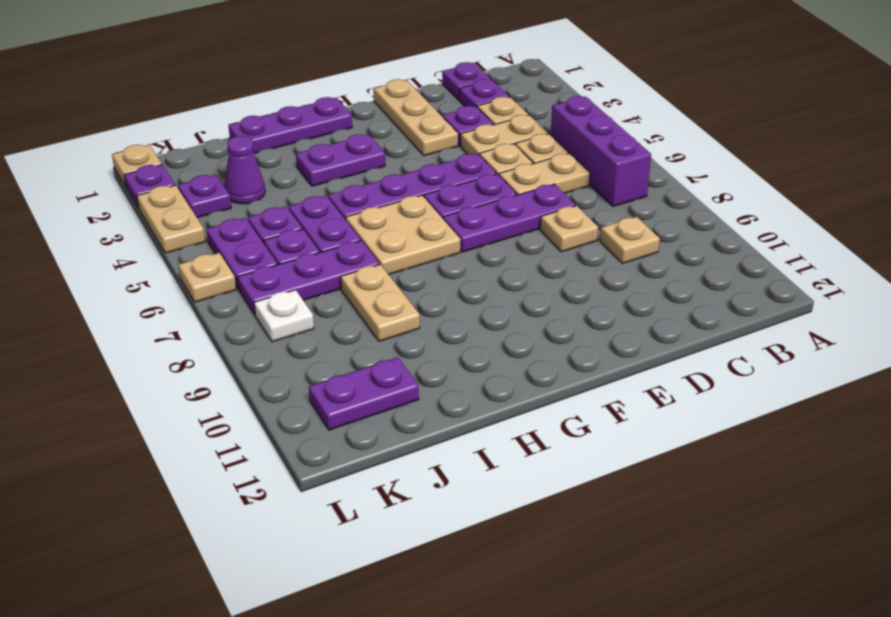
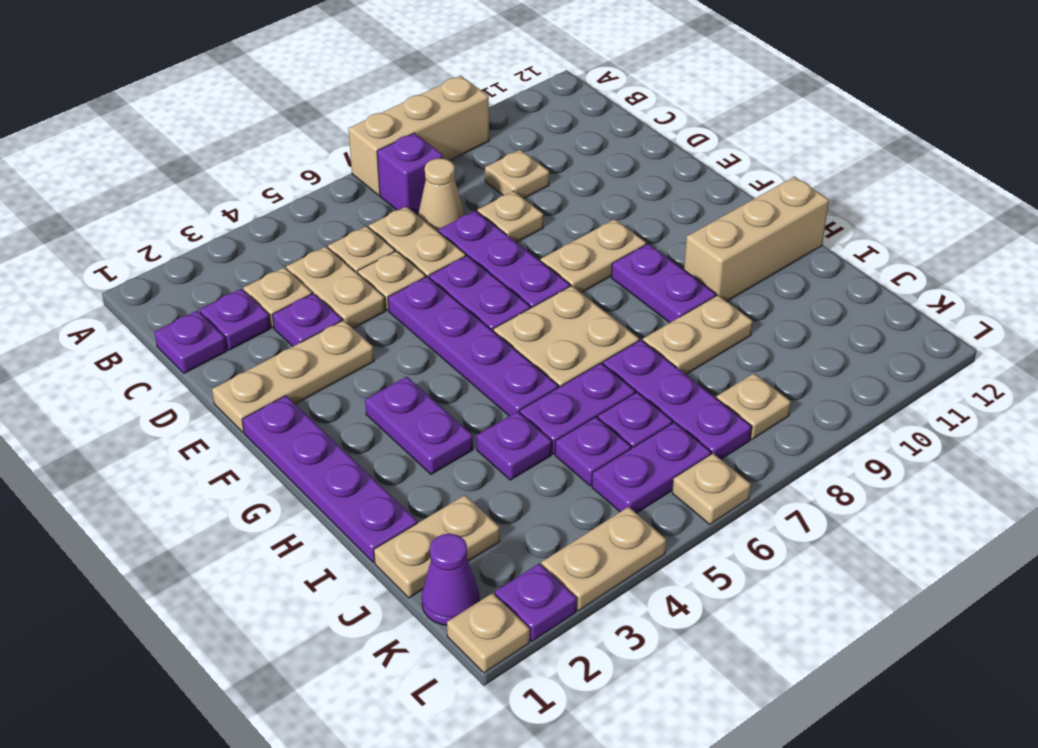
none -> tan 1x3 brick [348,76,489,195]
purple 1x3 brick [551,96,651,206] -> purple 1x1 brick [377,133,443,214]
none -> tan 1x1 cone [418,159,465,231]
none -> tan 1x2 plate [540,219,646,293]
purple 1x3 plate [228,97,352,153] -> purple 1x4 plate [242,396,417,562]
none -> tan 1x3 brick [684,177,829,301]
none -> tan 1x2 plate [374,495,500,598]
purple 1x1 cone [224,136,265,204] -> purple 1x1 cone moved to [422,534,479,625]
purple 1x2 plate [309,357,419,430] -> purple 1x2 plate moved to [612,244,716,323]
purple 1x1 plate [178,175,231,218] -> purple 1x1 plate moved to [476,411,552,480]
white 1x1 plate [254,290,314,342] -> tan 1x1 plate [716,373,791,440]

